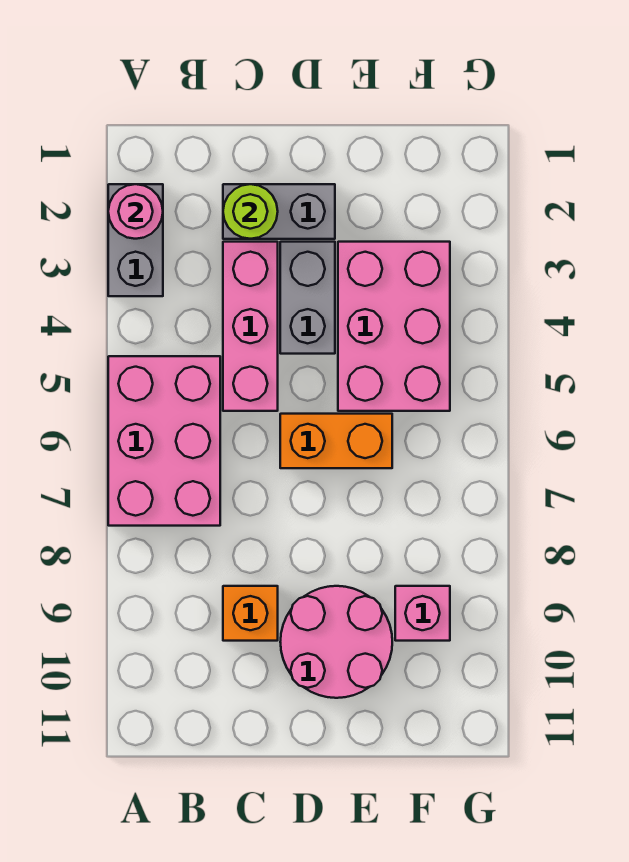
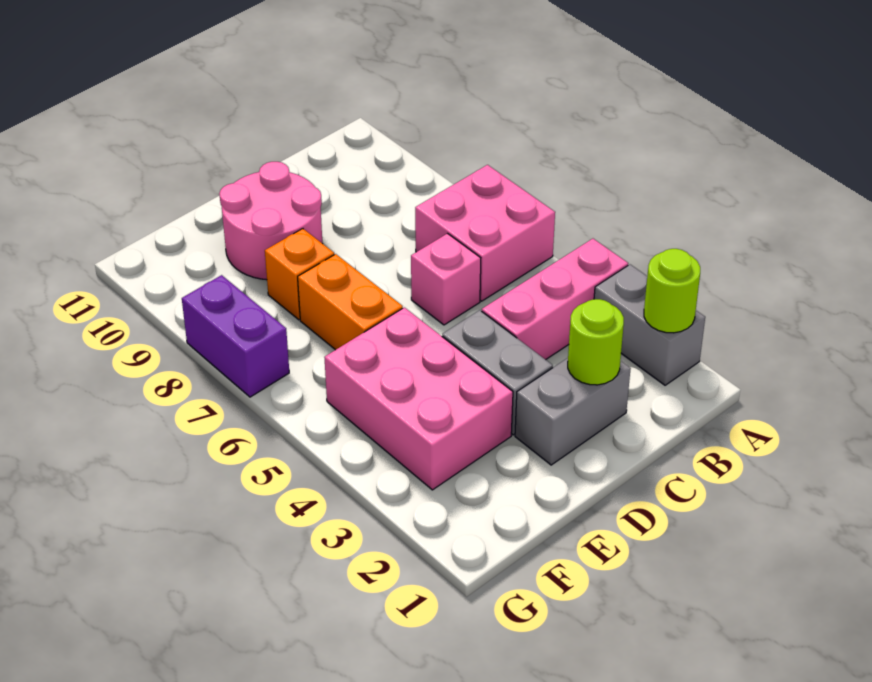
pink 1x1 round brick [108,184,163,239] -> lime 1x1 round brick [644,249,700,333]
pink 2x3 brick [108,356,220,526] -> pink 2x2 brick [415,165,555,301]
pink 1x3 brick [223,242,278,411] -> pink 1x3 brick turned to [482,239,628,360]
orange 1x1 brick [223,586,278,641] -> orange 1x1 brick moved to [265,229,334,320]
orange 1x2 brick [280,414,392,468] -> orange 1x2 brick turned to [298,254,403,350]
pink 1x1 brick [395,586,450,641] -> pink 1x1 brick moved to [411,234,481,325]
none -> purple 1x2 brick [182,275,289,397]

